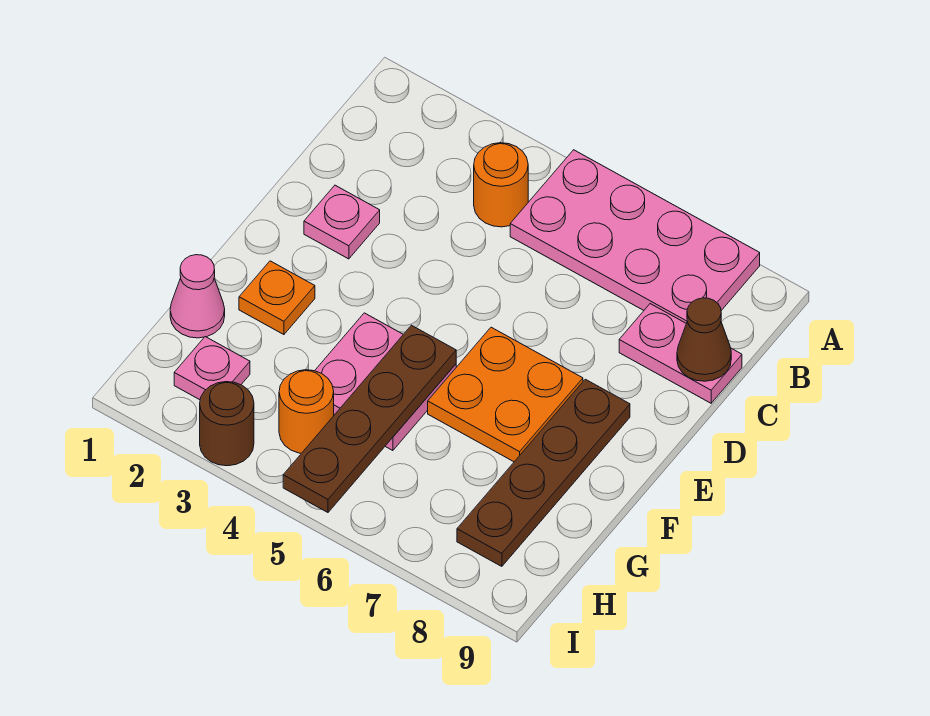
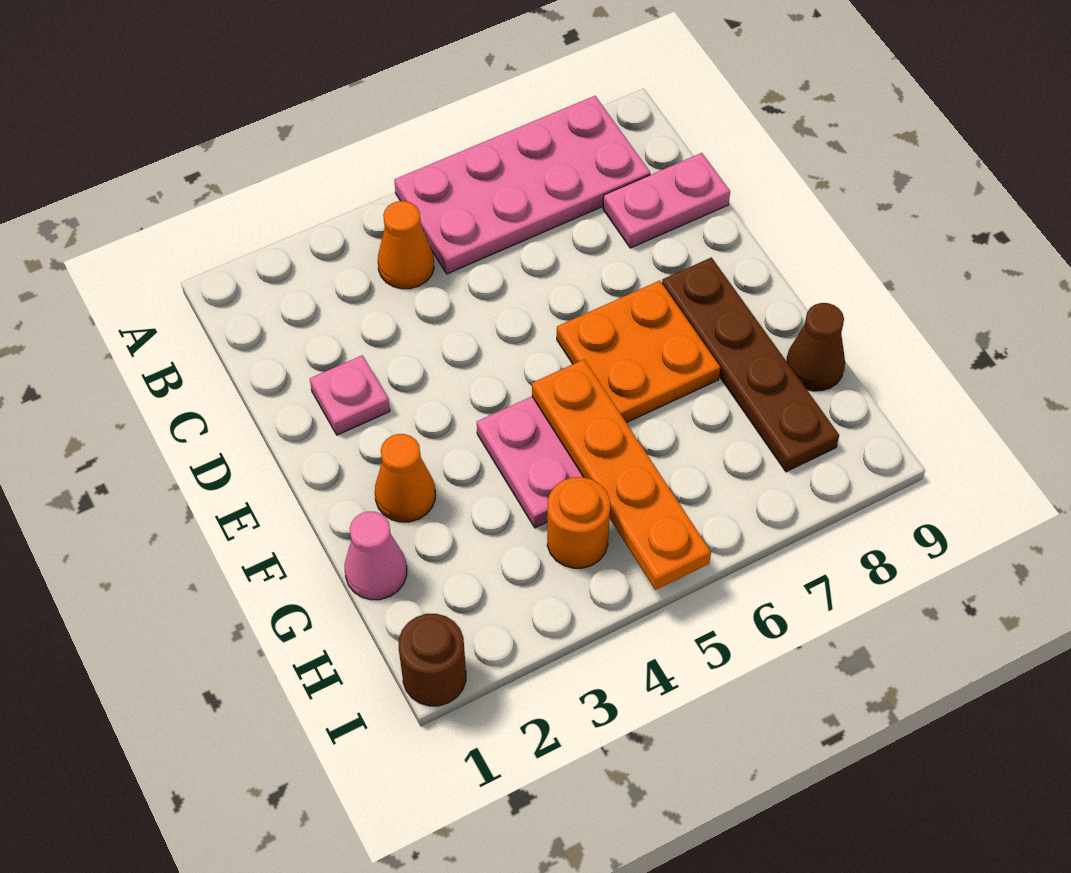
orange 1x1 round brick [474,143,528,227] -> orange 1x1 cone [378,201,434,289]
brown 1x1 cone [677,298,731,381] -> brown 1x1 cone moved to [786,303,845,391]
orange 1x1 plate [239,261,315,335] -> orange 1x1 cone [375,434,435,522]
brown 1x4 plate [283,325,456,512] -> orange 1x4 plate [532,360,711,590]
pink 1x1 plate [174,337,250,400] -> none
brown 1x1 round brick [200,382,254,466] -> brown 1x1 round brick moved to [399,614,466,706]

